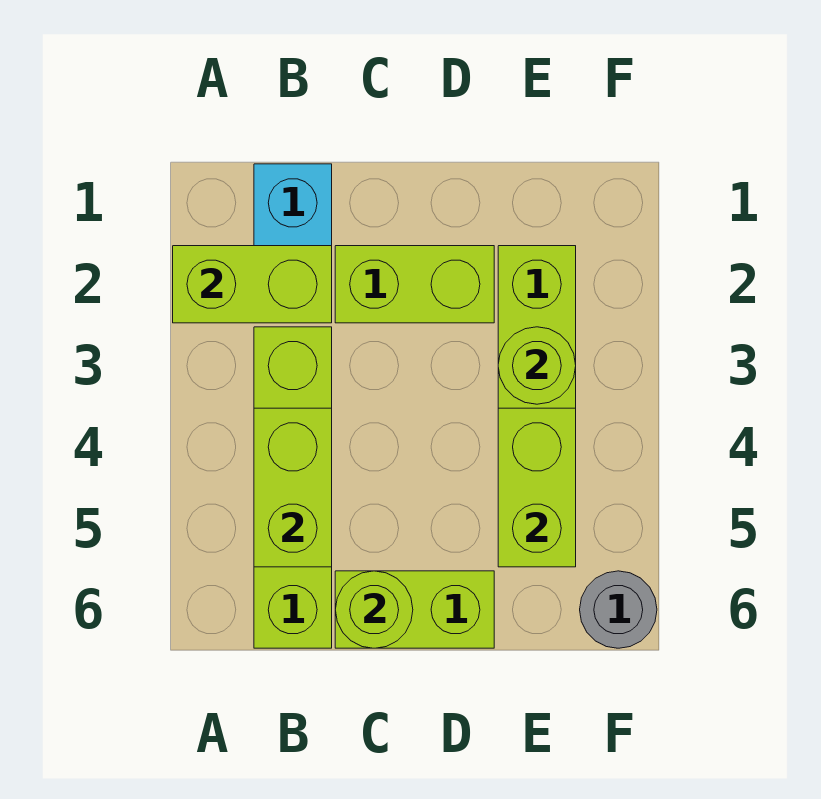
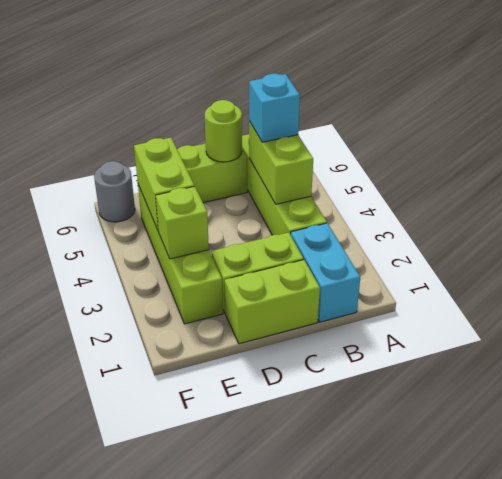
lime 1x2 brick [173,246,332,323] -> lime 1x2 brick moved to [225,260,320,344]
none -> cyan 1x1 brick [249,74,300,142]
lime 1x1 round brick [498,327,576,404] -> lime 1x1 brick [156,186,209,259]

